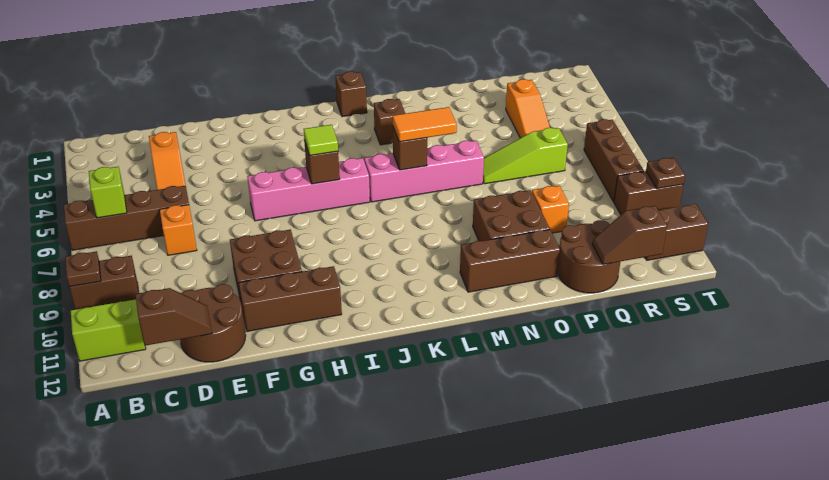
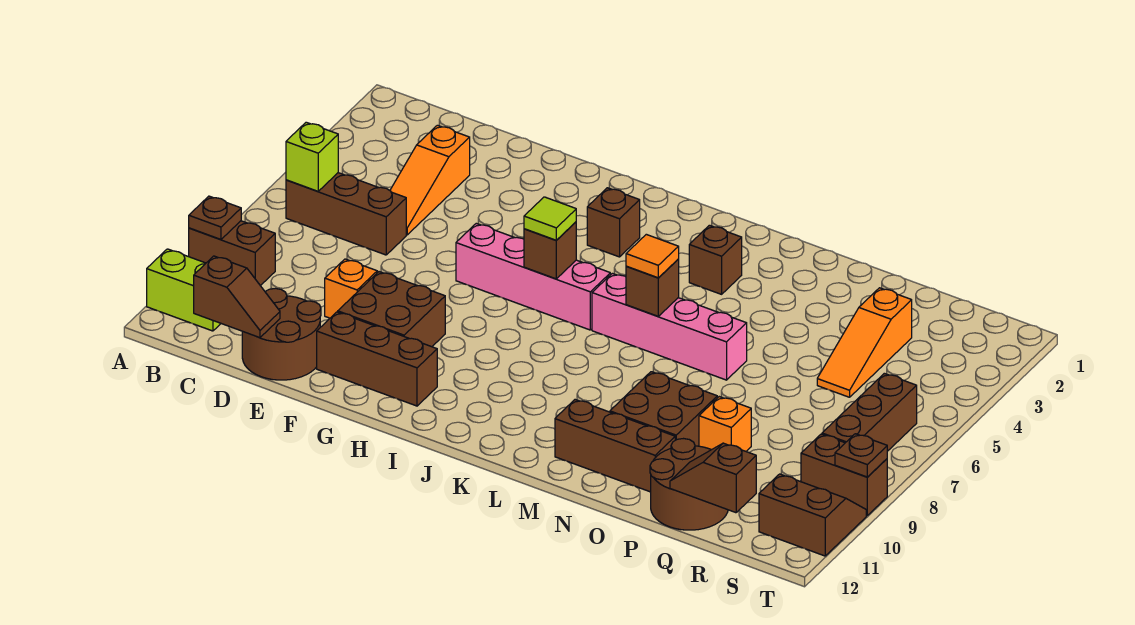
brown 1x4 brick [64,186,189,250] -> brown 1x3 brick [286,173,406,255]
orange 1x1 brick [160,205,197,255] -> orange 1x1 brick moved to [325,259,377,318]
brown 1x1 brick [335,72,367,117] -> brown 1x1 brick moved to [587,188,640,257]
orange 1x2 tile [393,107,457,142] -> orange 1x1 tile [626,234,679,278]
lime 1x3 slope [483,128,568,184] -> none

